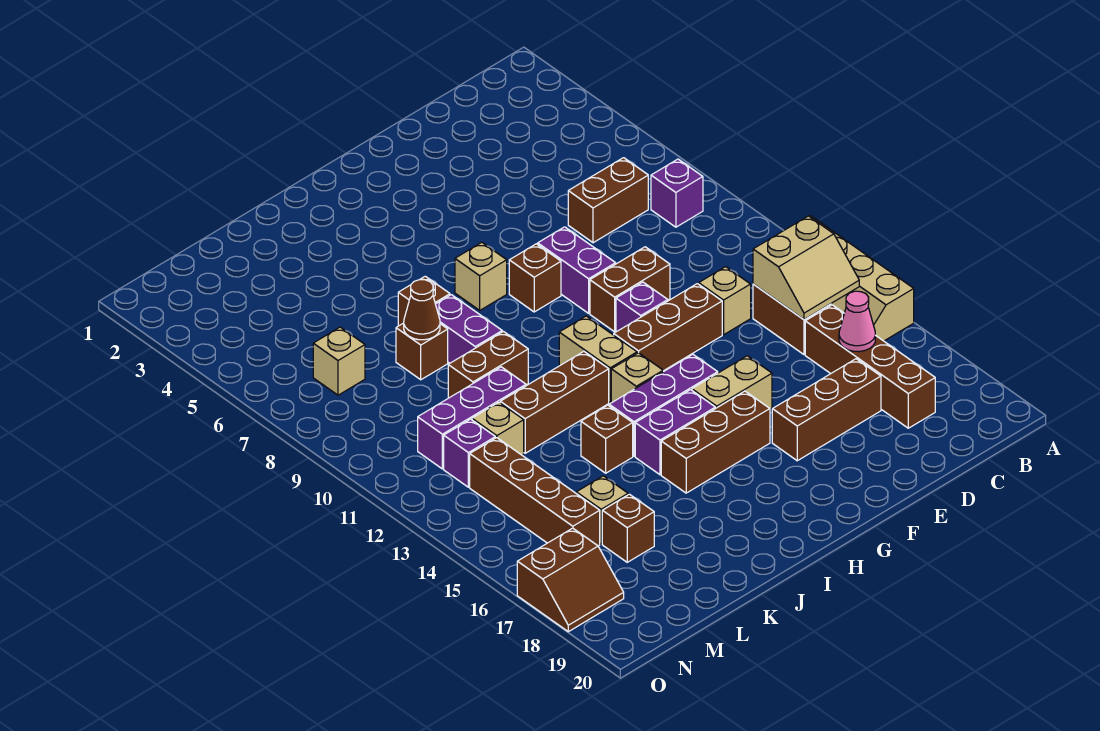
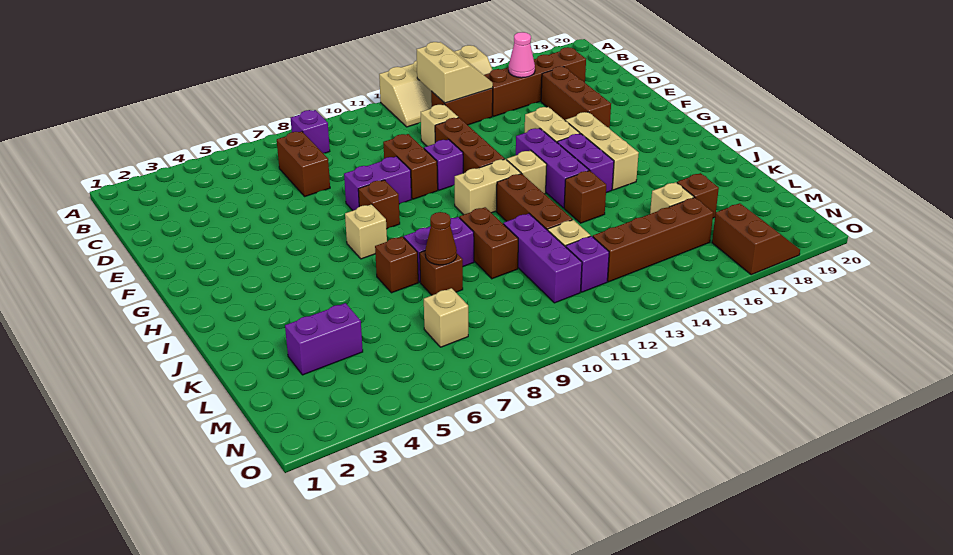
brown 1x3 brick [661,391,770,493] -> tan 1x3 brick [565,112,639,190]
none -> purple 1x2 brick [285,303,363,375]

